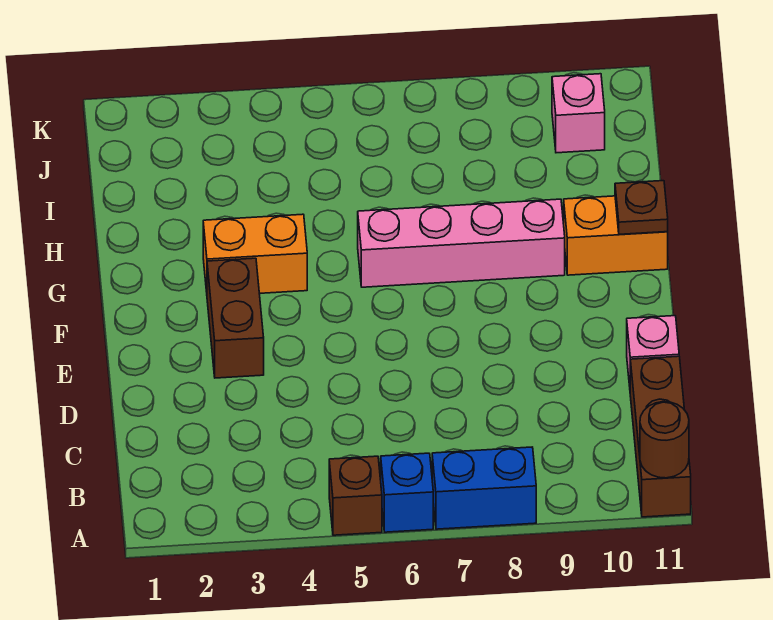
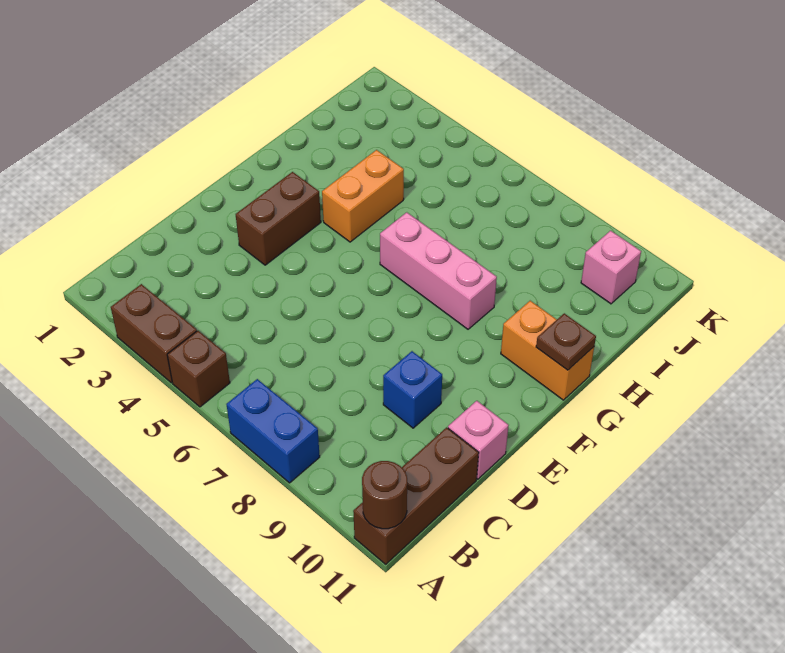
none -> brown 1x2 brick [111,284,197,383]
blue 1x1 brick [381,453,433,532] -> blue 1x1 brick moved to [383,351,442,428]
orange 1x2 brick [203,214,307,293] -> orange 1x2 brick turned to [322,150,404,242]
pink 1x4 brick [358,199,565,287] -> pink 1x3 brick [380,212,497,329]

